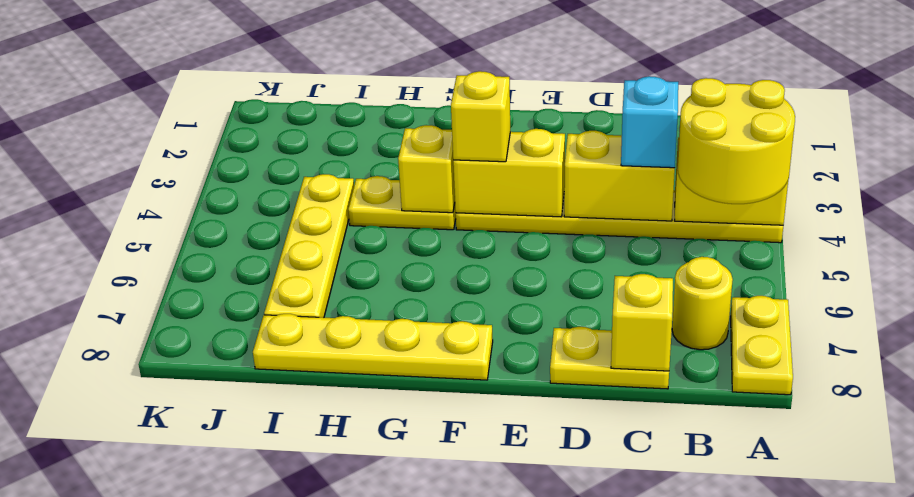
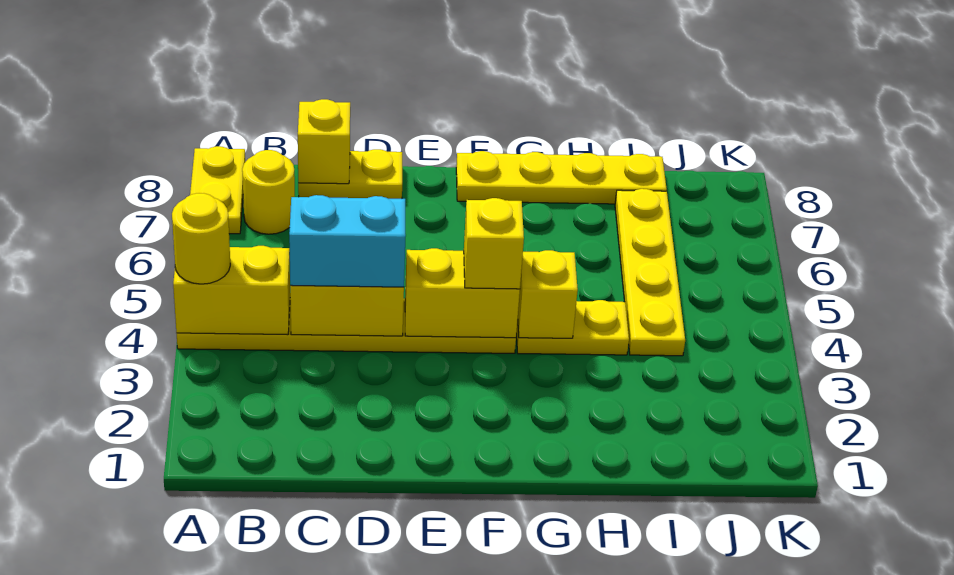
yellow 2x2 round brick [678,78,795,204] -> yellow 1x1 round brick [172,193,230,284]
cyan 1x1 brick [621,76,678,168] -> cyan 1x2 brick [289,195,406,287]

